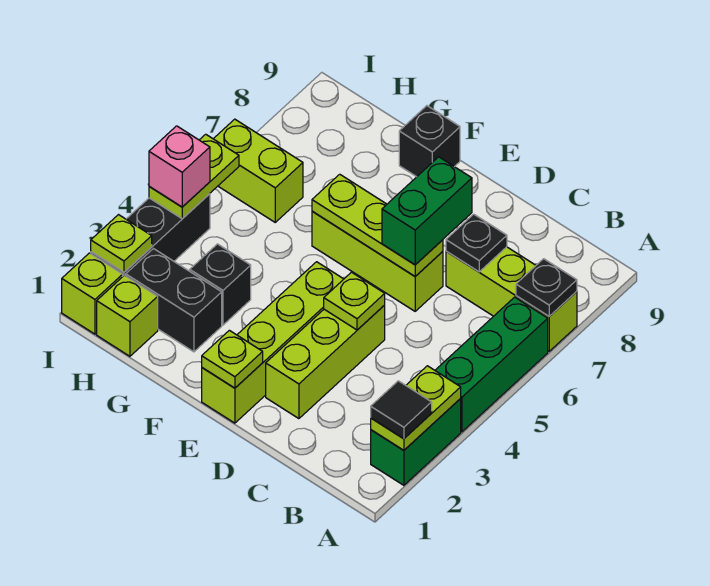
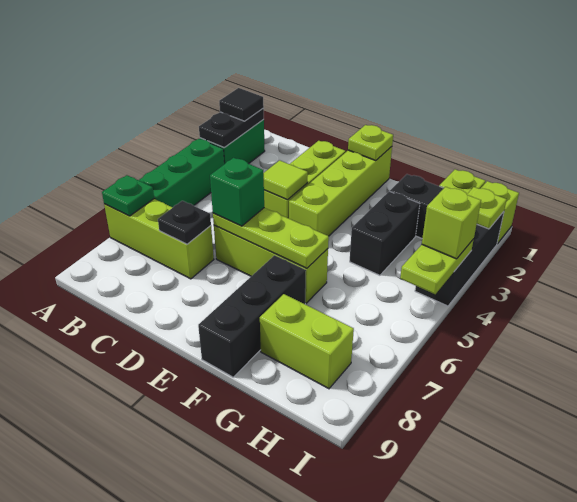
lime 1x2 plate [371,366,461,450] -> black 1x2 plate [199,109,264,148]
black 1x1 plate [516,259,577,316] -> green 1x1 plate [102,175,154,216]
lime 1x1 plate [324,272,385,330] -> lime 1x1 tile [264,160,308,200]
green 1x2 brick [382,157,472,265] -> green 1x1 brick [210,158,264,226]
black 1x1 brick [399,106,460,177] -> black 1x3 brick [198,255,306,377]
black 1x1 brick [190,244,251,325] -> black 1x2 brick [350,191,420,275]
lime 1x2 brick [214,119,303,222] -> lime 1x2 brick moved to [260,294,354,389]
pink 1x1 brick [149,126,210,207] -> lime 1x1 brick [422,187,481,259]

